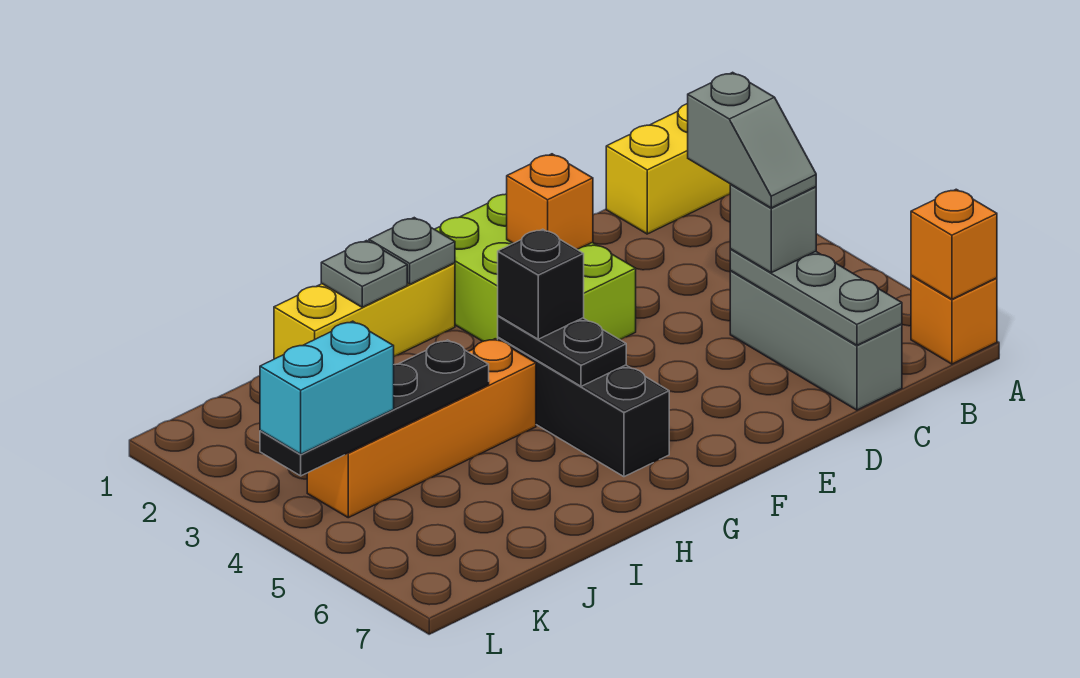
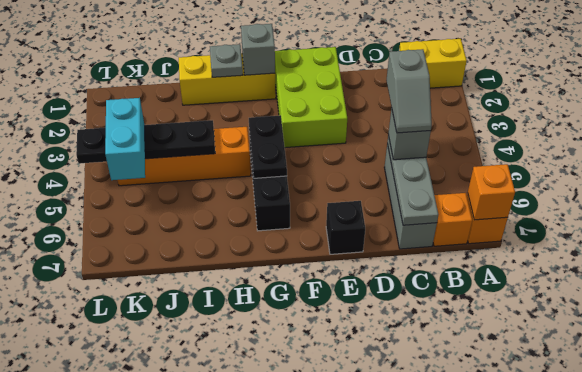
orange 1x1 brick [507,154,593,249] -> orange 1x1 brick moved to [433,193,472,246]
grey 1x1 plate [369,218,455,284] -> grey 1x1 brick [241,24,275,75]
black 1x1 brick [498,229,584,339] -> black 1x1 brick moved to [326,201,365,254]
cyan 1x2 brick [260,321,394,454] -> cyan 1x2 brick turned to [105,98,145,180]

